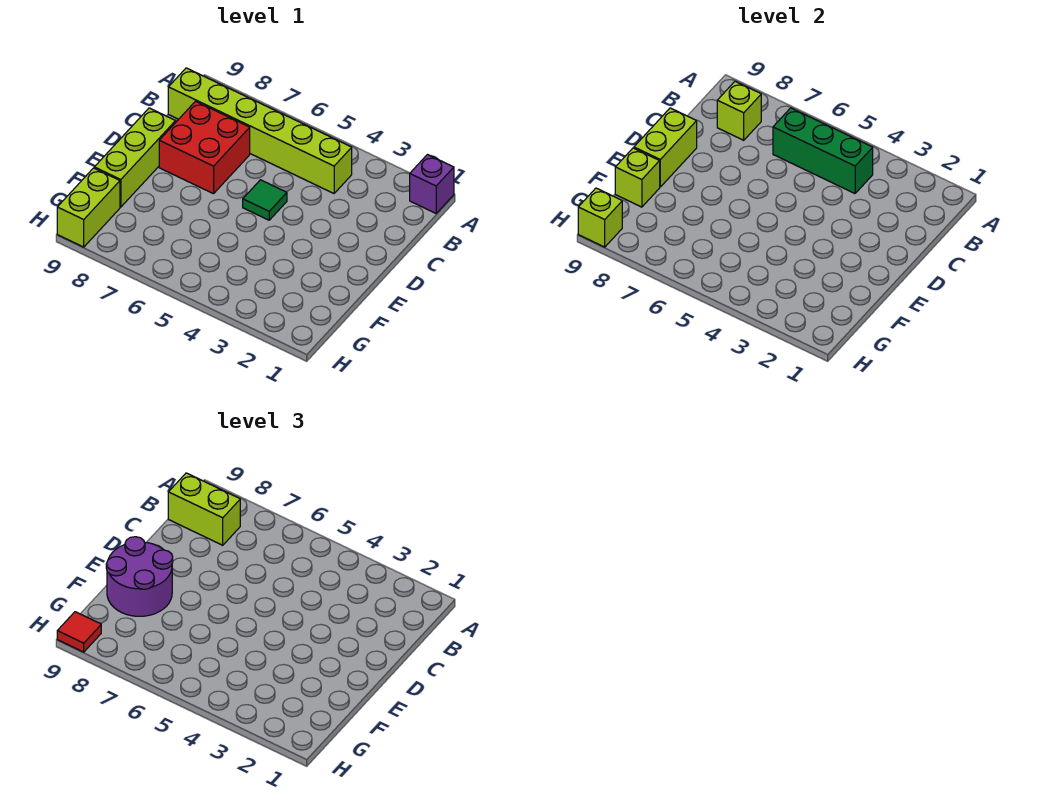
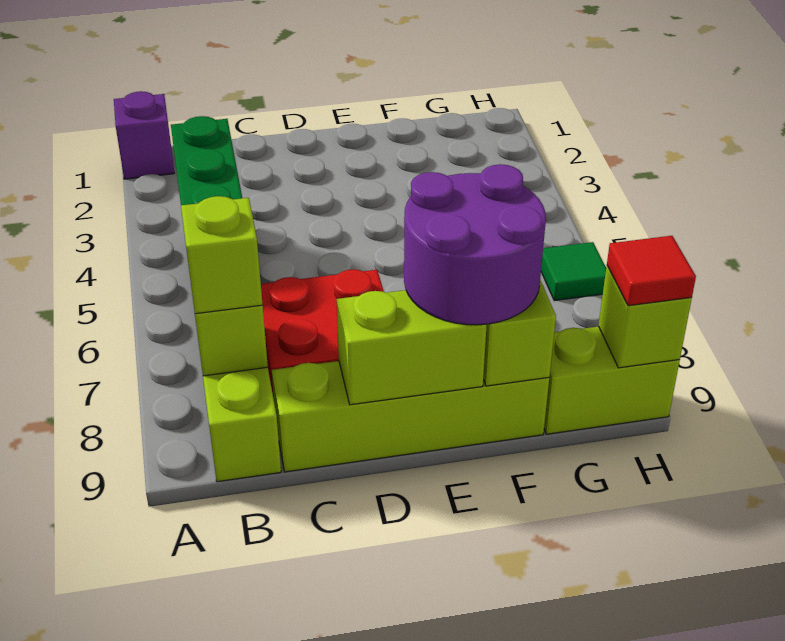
lime 1x2 brick [168,473,240,545] -> lime 1x1 brick [181,196,262,314]
green 1x1 tile [243,180,287,220] -> green 1x1 tile moved to [541,242,606,301]
lime 1x3 brick [94,108,176,207] -> lime 1x4 brick [272,361,549,472]

